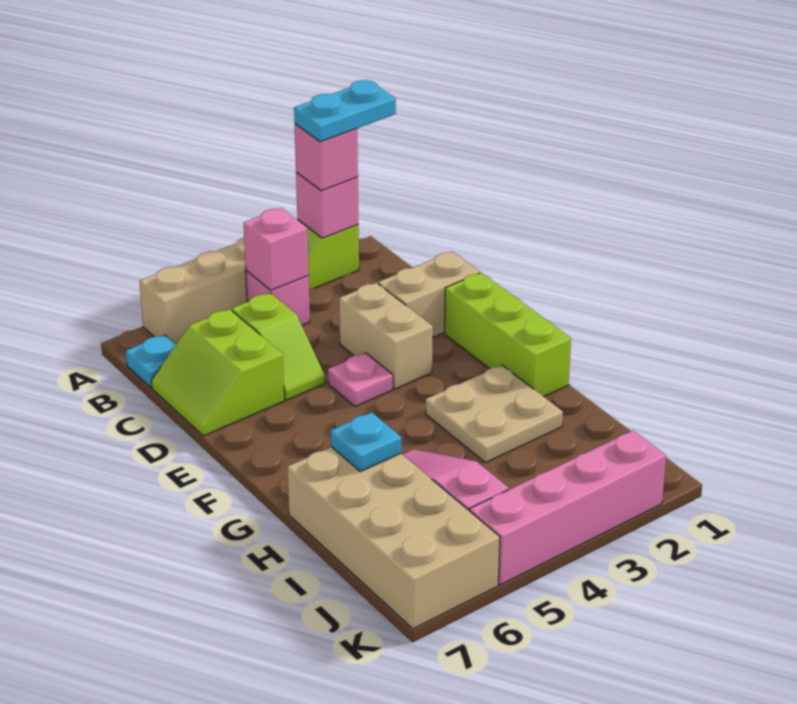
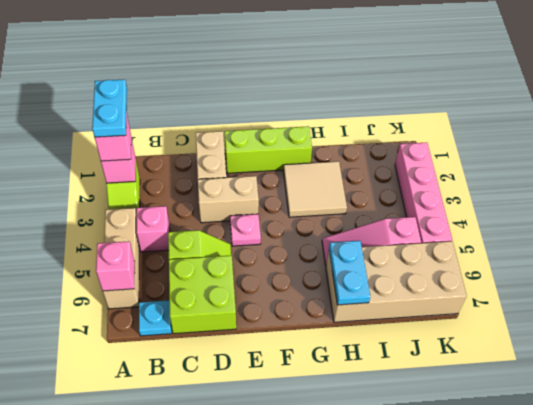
pink 1x1 brick [244,208,309,290] -> pink 1x1 brick moved to [96,241,135,291]
lime 2x2 slope [151,309,285,436] -> lime 2x2 brick [169,255,236,334]
tan 2x2 plate [426,365,563,463] -> tan 2x2 tile [283,161,347,217]
cyan 1x1 plate [331,412,401,472] -> cyan 1x2 plate [329,241,370,305]

